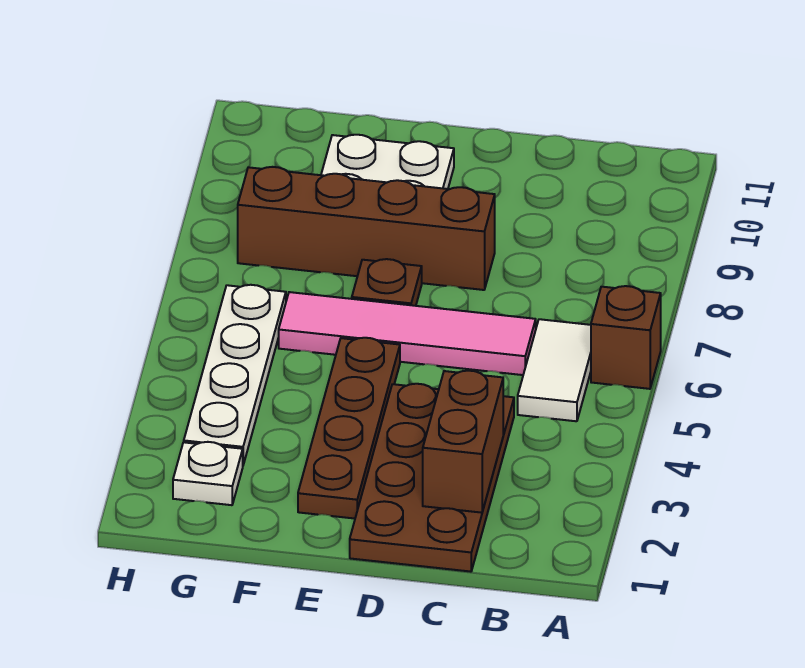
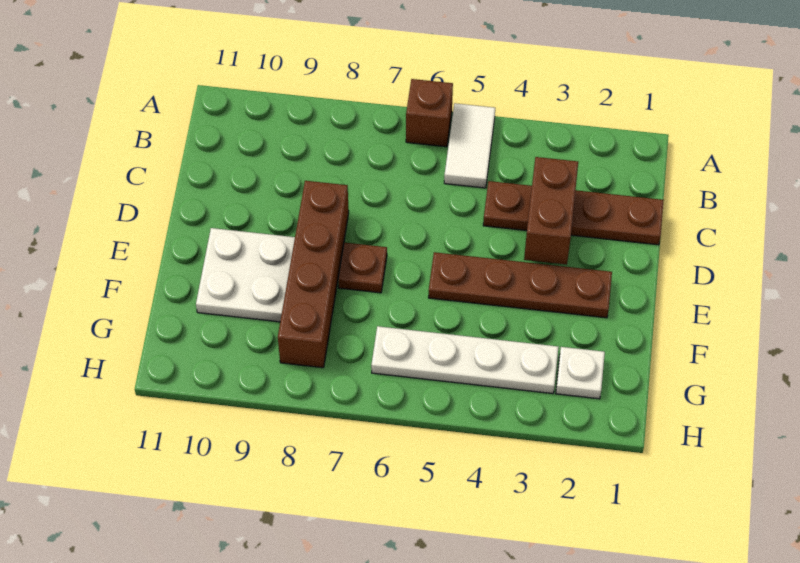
white 1x2 tile [518,319,591,421] -> white 1x2 tile turned to [444,103,495,188]
brown 2x4 plate [350,384,514,572] -> brown 1x4 plate [483,181,664,245]
brown 1x2 brick [423,371,503,513] -> brown 1x2 brick turned to [524,157,578,265]
pink 1x4 tile [279,292,536,375] -> none

